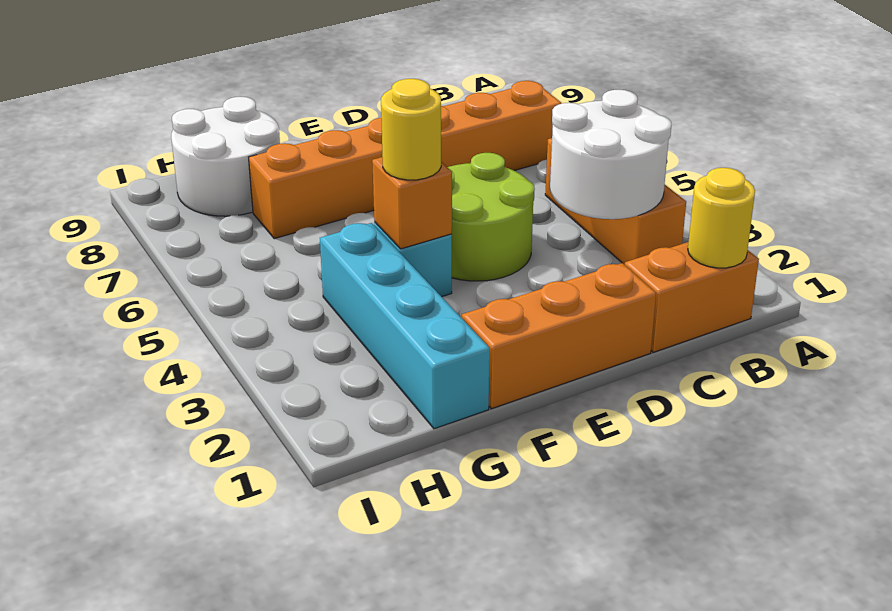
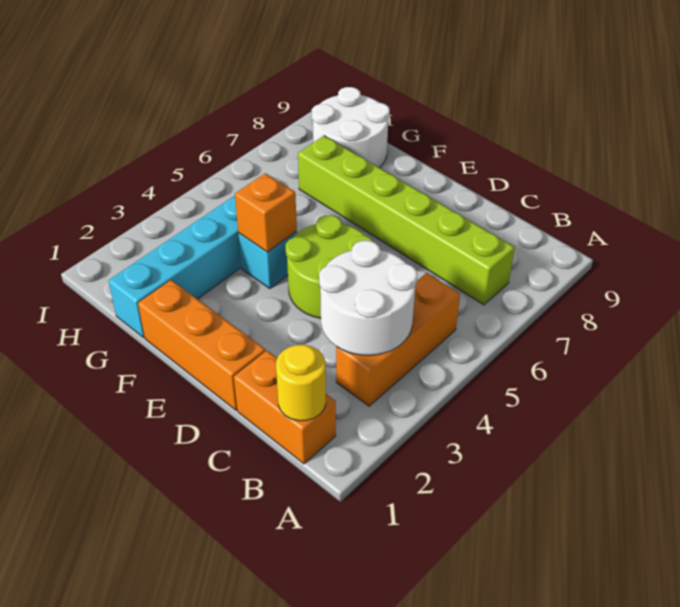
orange 1x6 brick [249,81,562,239] -> lime 1x6 brick [298,136,515,305]
yellow 1x1 round brick [381,79,441,180] -> none

